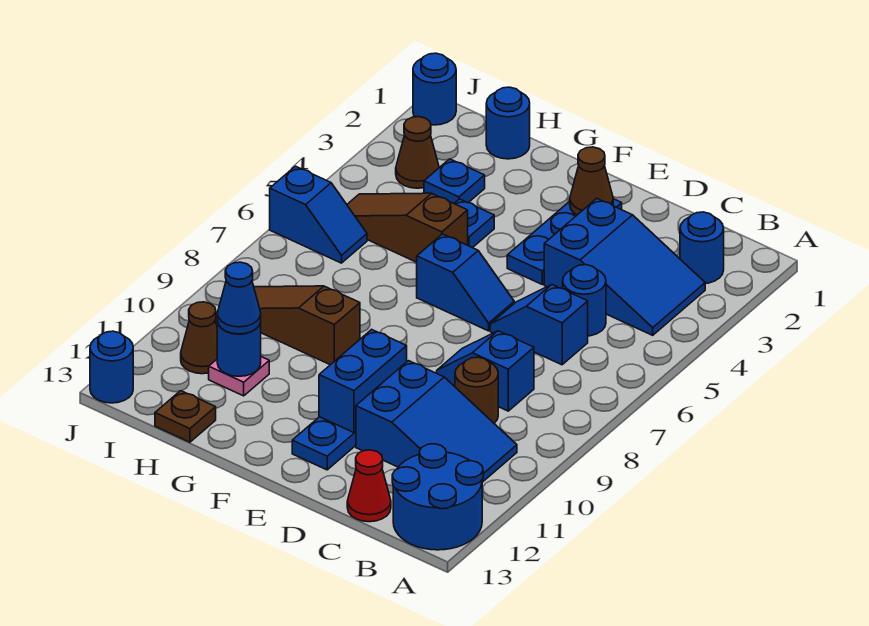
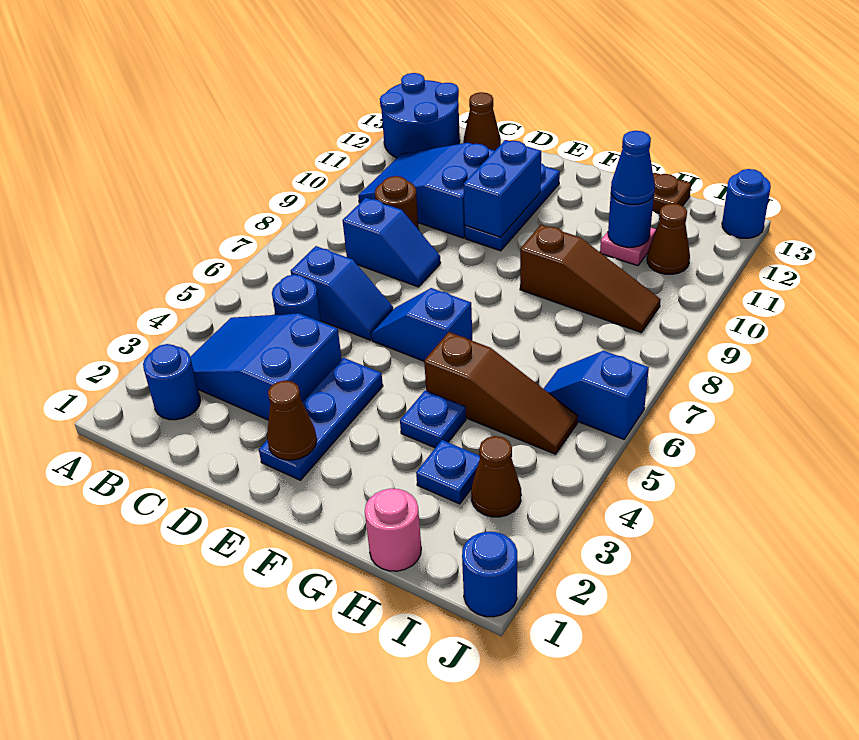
red 1x1 cone [347,450,391,522] -> brown 1x1 cone [463,92,501,151]
blue 1x1 round brick [486,87,530,159] -> pink 1x1 round brick [365,488,421,571]

